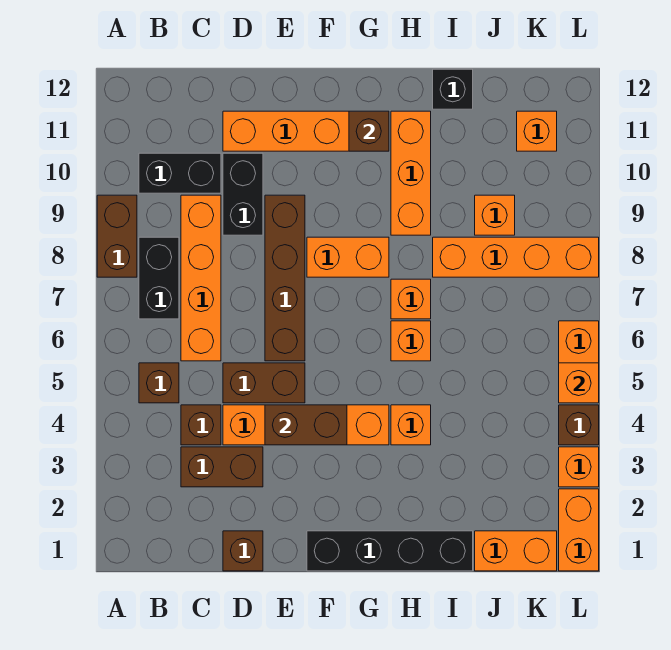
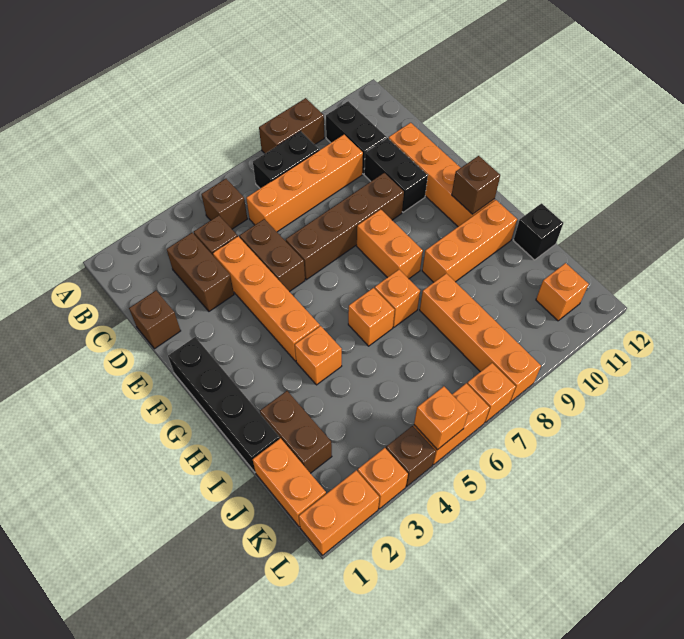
black 1x2 brick [223,153,263,235] -> black 1x2 brick turned to [364,138,428,212]
brown 1x2 brick [265,405,347,445] -> brown 1x2 brick moved to [260,391,332,473]
orange 1x1 brick [475,195,515,235] -> orange 1x1 brick moved to [467,363,516,422]

